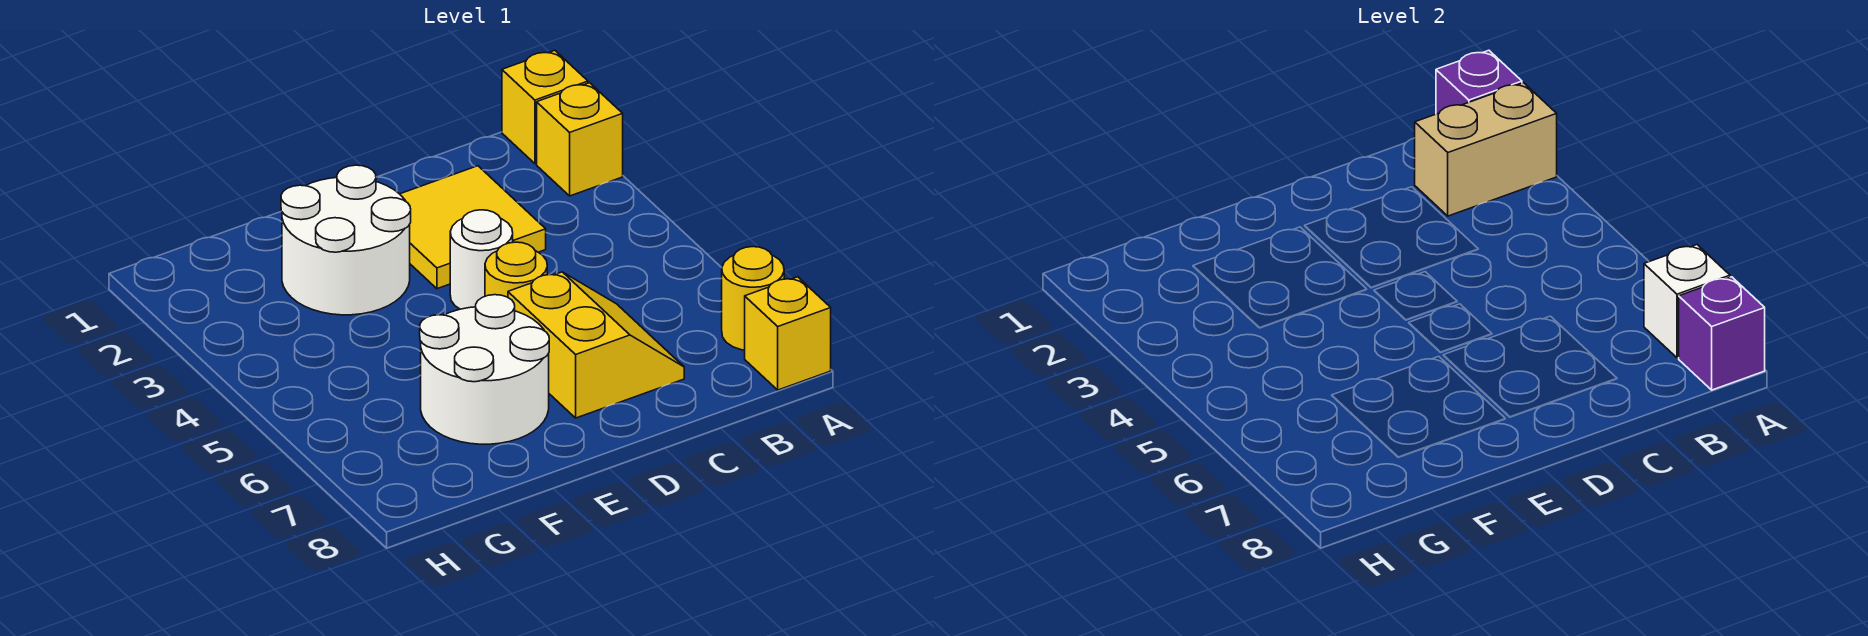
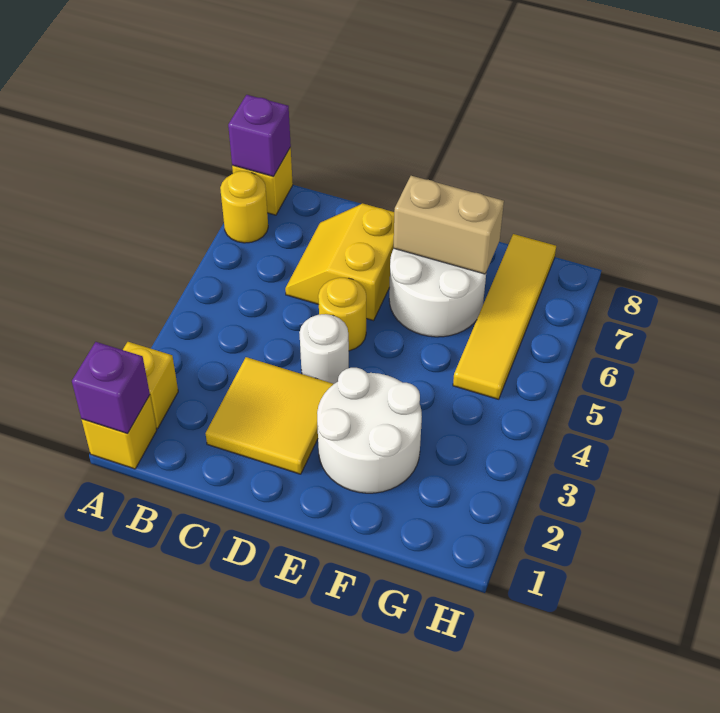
tan 1x2 brick [1415,83,1557,216] -> tan 1x2 brick moved to [394,176,504,274]
white 1x1 brick [1644,245,1730,358] -> none
none -> yellow 1x4 tile [453,234,556,399]

